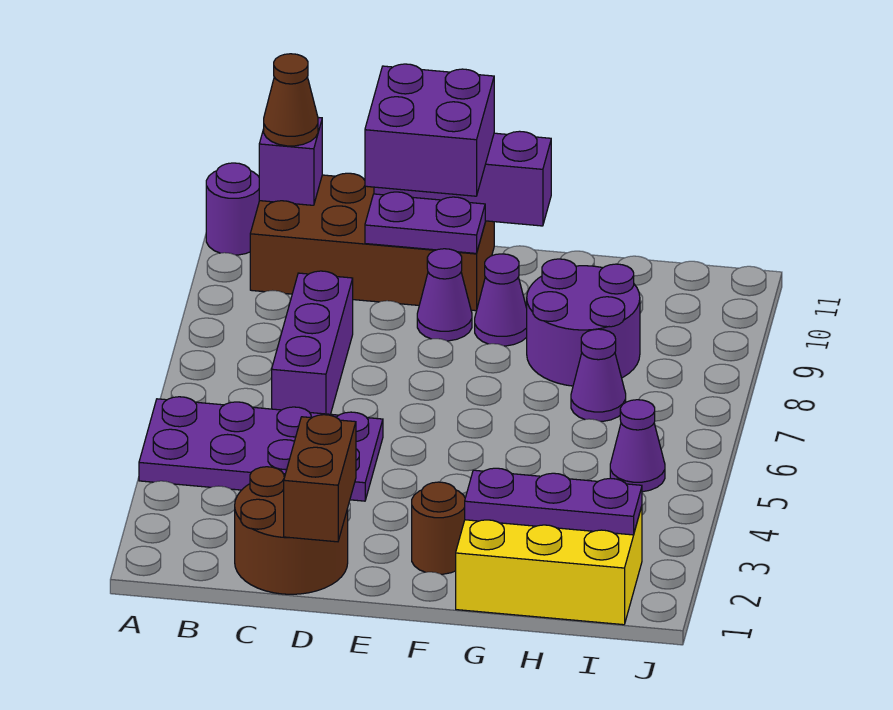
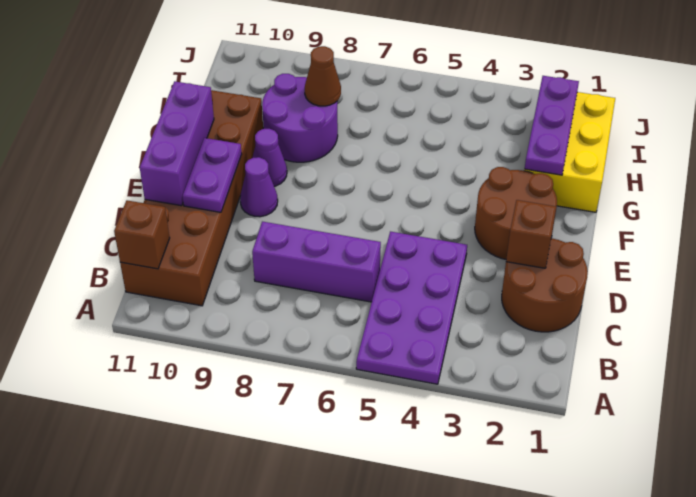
purple 1x1 round brick [206,163,259,255] -> none
brown 2x4 brick [250,173,494,311] -> brown 2x6 brick [120,90,264,306]
purple 1x1 brick [259,117,322,205] -> brown 1x1 brick [114,200,170,269]
brown 1x1 cone [264,54,318,146] -> brown 1x1 cone moved to [305,46,341,106]
brown 1x2 brick [284,415,356,542] -> brown 1x1 brick [506,200,556,268]
purple 2x2 brick [365,64,494,196] -> none
brown 1x1 round brick [412,482,465,574] -> brown 2x2 round brick [475,167,557,259]
purple 1x1 cone [571,329,626,421] -> none
purple 1x1 cone [610,400,665,492] -> none

